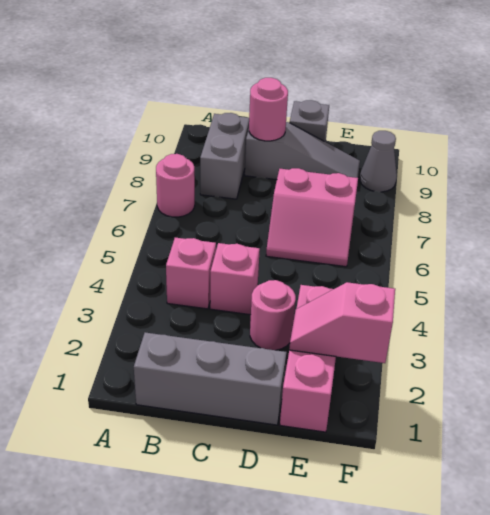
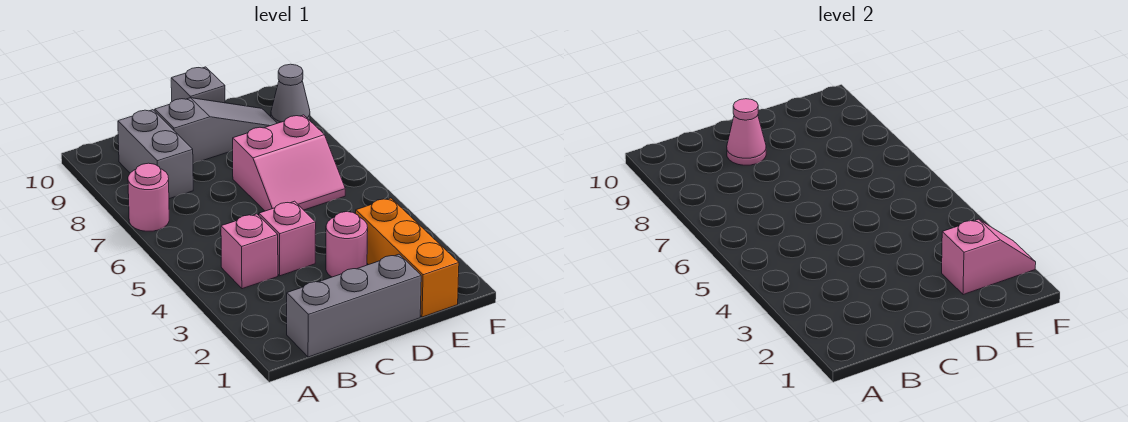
pink 1x1 round brick [249,78,288,141] -> pink 1x1 cone [727,99,766,165]
pink 1x3 brick [280,285,336,432] -> orange 1x3 brick [356,198,459,317]
pink 1x2 slope [289,282,395,363] -> pink 1x2 slope turned to [942,219,1036,295]

